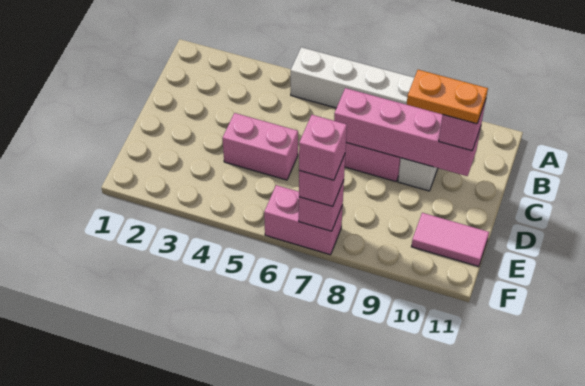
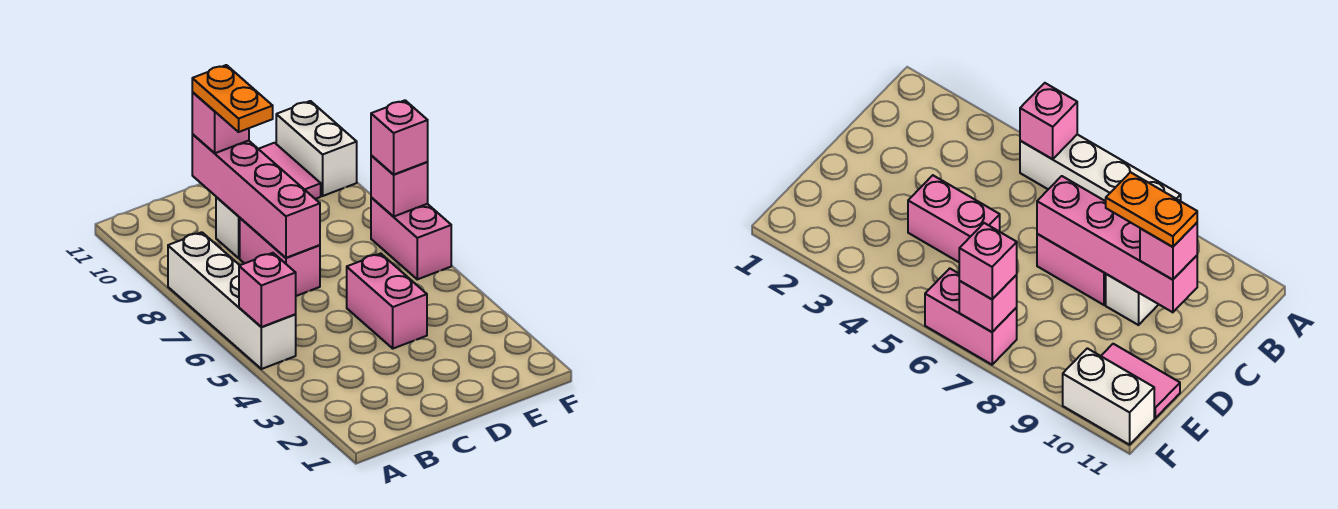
pink 1x1 brick [299,115,347,180] -> pink 1x1 brick moved to [239,253,296,327]
none -> white 1x2 brick [276,101,357,196]

